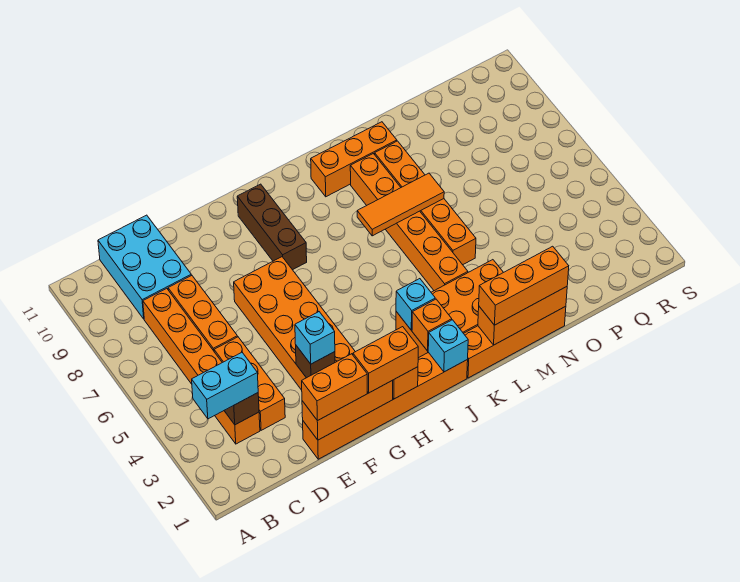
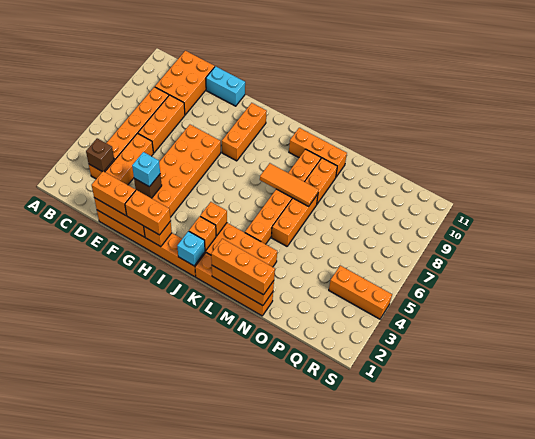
cyan 1x2 brick [192,352,258,419] -> cyan 1x2 brick moved to [206,66,245,106]
cyan 2x3 brick [98,215,191,319] -> orange 2x3 brick [155,51,215,115]
brown 1x3 brick [237,184,307,270] -> orange 1x3 brick [222,103,267,161]
cyan 1x1 brick [396,279,435,330] -> orange 1x1 brick [200,202,227,236]
none -> orange 1x3 brick [329,266,392,319]

